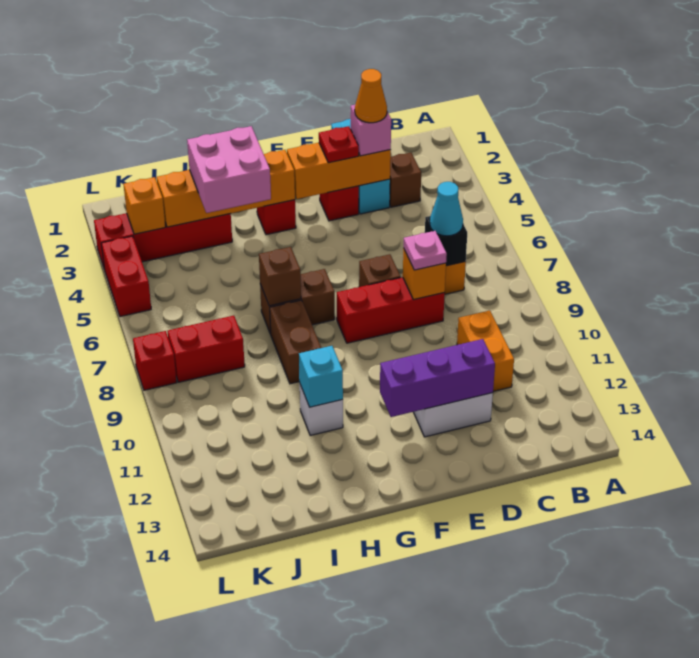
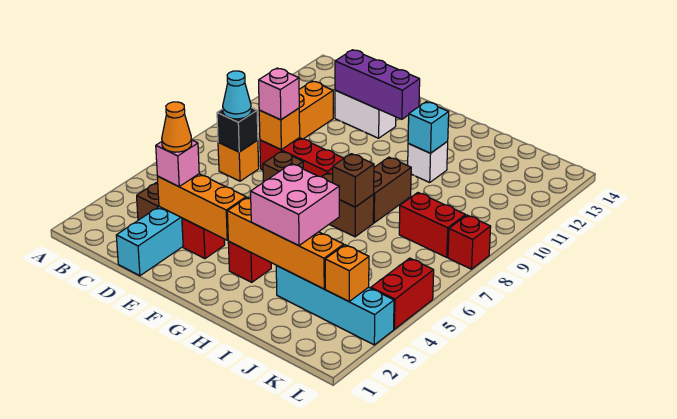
pink 1x1 plate [404,231,447,270] -> pink 1x1 brick [259,68,299,120]
red 1x1 plate [319,126,359,163] -> none
red 1x4 brick [94,213,232,270] -> cyan 1x4 brick [276,266,394,345]

